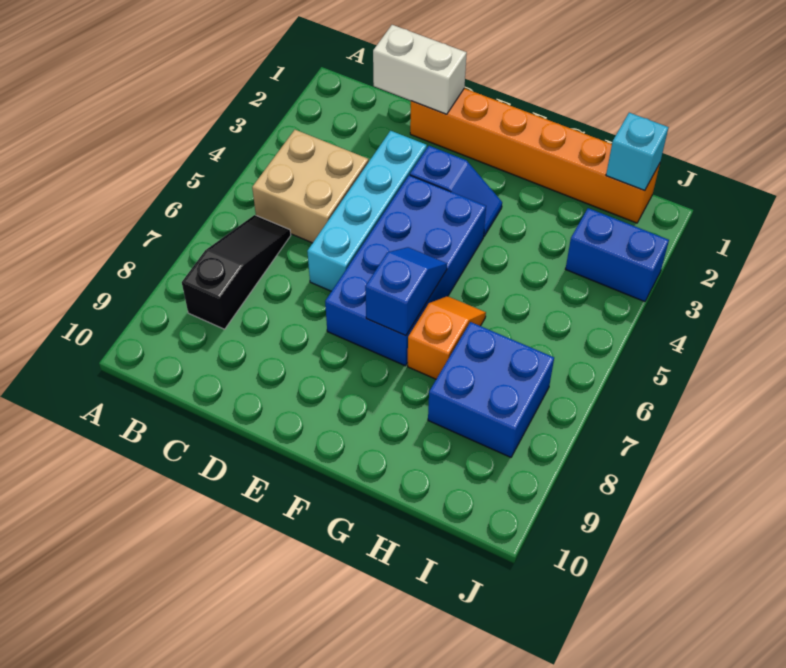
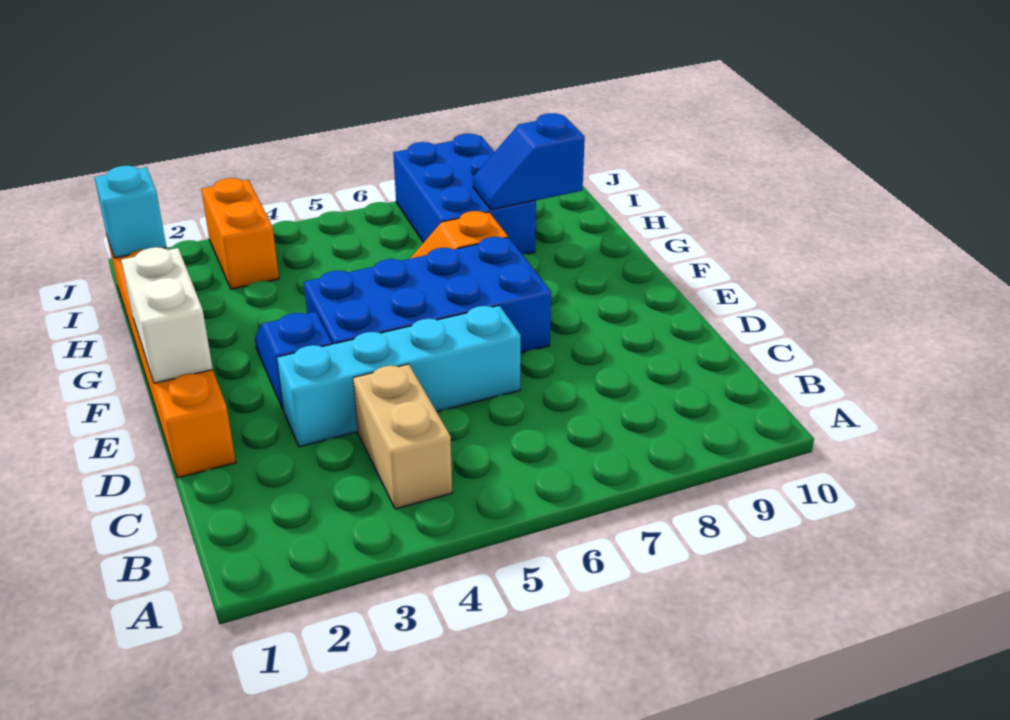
tan 2x2 brick [252,130,369,243] -> tan 1x2 brick [353,364,452,509]
black 1x3 slope [182,215,291,329] -> none
white 1x2 brick [373,25,467,114] -> white 1x2 brick moved to [121,247,213,383]
blue 1x2 slope [365,247,447,336] -> blue 1x2 slope moved to [473,113,585,210]
blue 2x2 brick [428,322,554,457] -> blue 2x3 brick [393,134,536,254]
blue 1x2 brick [566,208,669,302] -> orange 1x2 brick [201,178,279,289]

